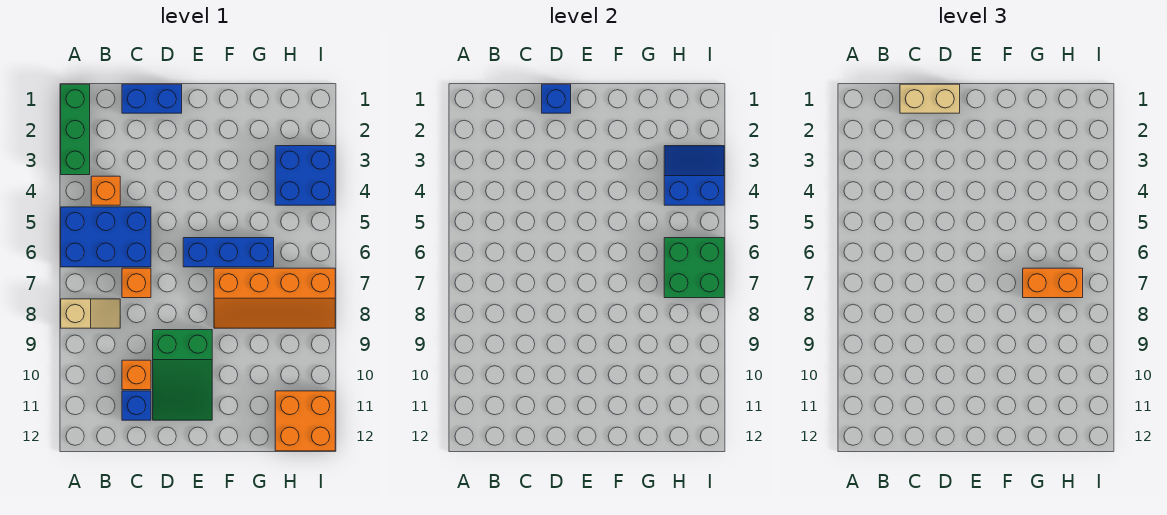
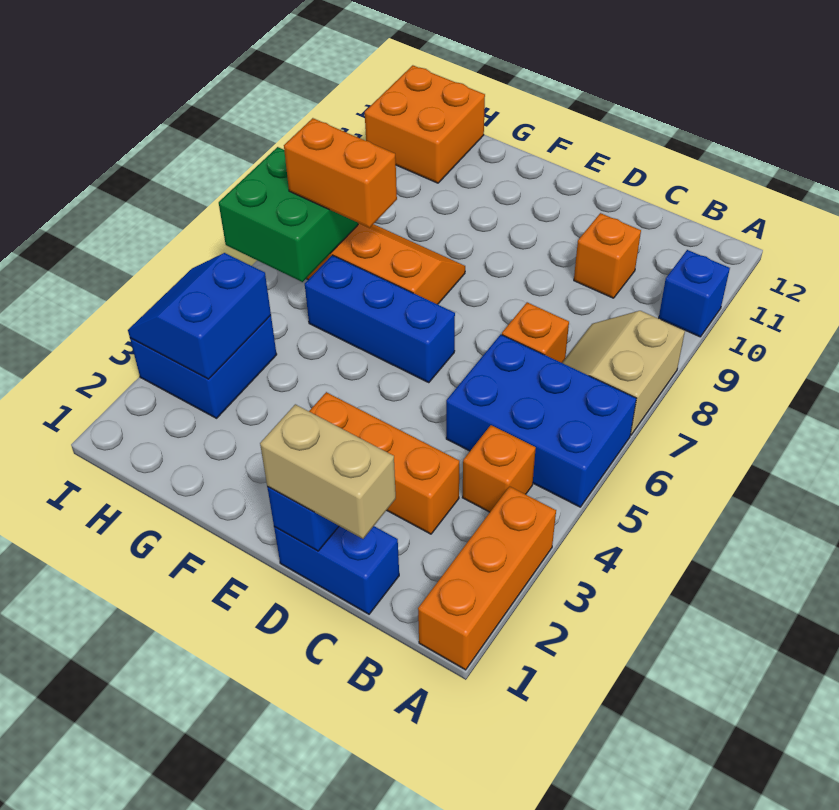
green 1x3 brick [61,84,90,175] -> orange 1x3 brick [418,486,556,670]
tan 1x2 slope [61,299,120,328] -> tan 2x2 slope [562,311,685,435]
none -> orange 1x3 brick [309,392,459,534]
blue 1x1 brick [122,391,151,420] -> blue 1x1 brick moved to [659,250,730,337]
green 2x3 slope [153,330,212,420] -> none
blue 2x2 slope [664,146,724,205] -> blue 2x2 slope turned to [128,253,271,379]

